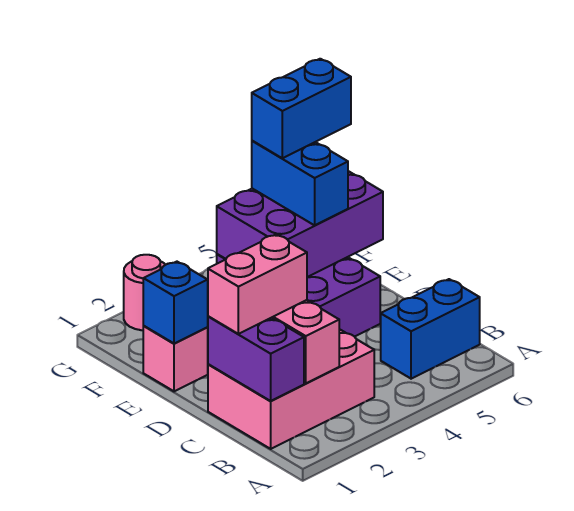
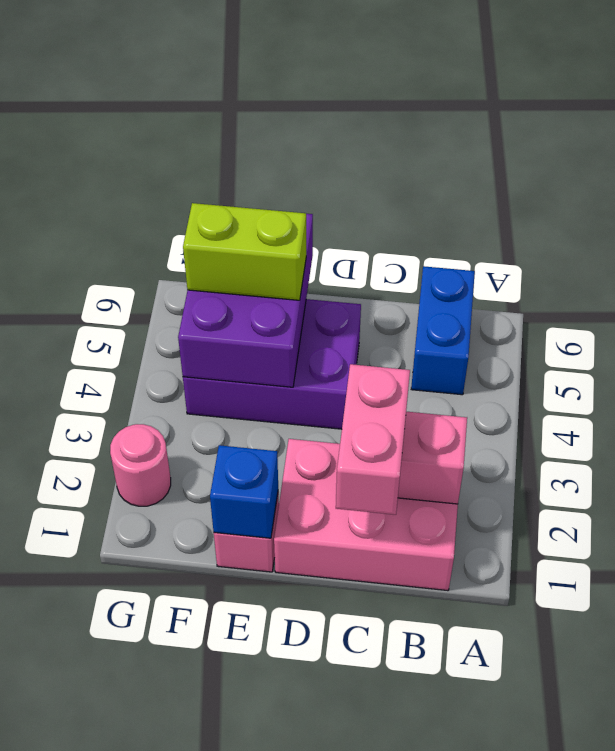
pink 2x3 brick [208,329,374,449] -> pink 2x3 brick turned to [274,439,458,591]
purple 1x2 brick [208,316,304,401] -> none
blue 1x2 brick [252,141,348,225] -> lime 1x2 brick [183,203,306,300]
blue 1x2 brick [252,59,351,158] -> none

